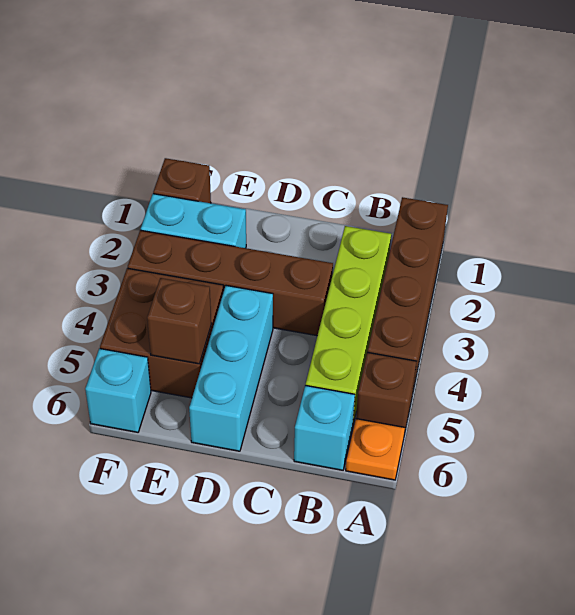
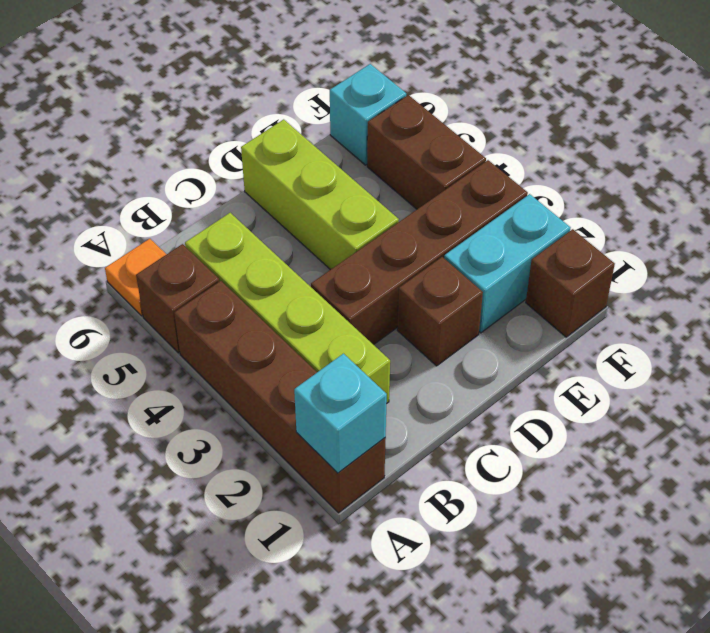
cyan 1x1 brick [294,385,355,470] -> cyan 1x1 brick moved to [294,354,387,473]
cyan 1x3 brick [189,286,273,451] -> lime 1x3 brick [241,119,399,270]
brown 2x2 brick [100,268,223,398] -> brown 1x2 brick [367,95,486,209]
brown 1x1 brick [147,278,211,364] -> brown 1x1 brick moved to [397,257,483,366]

